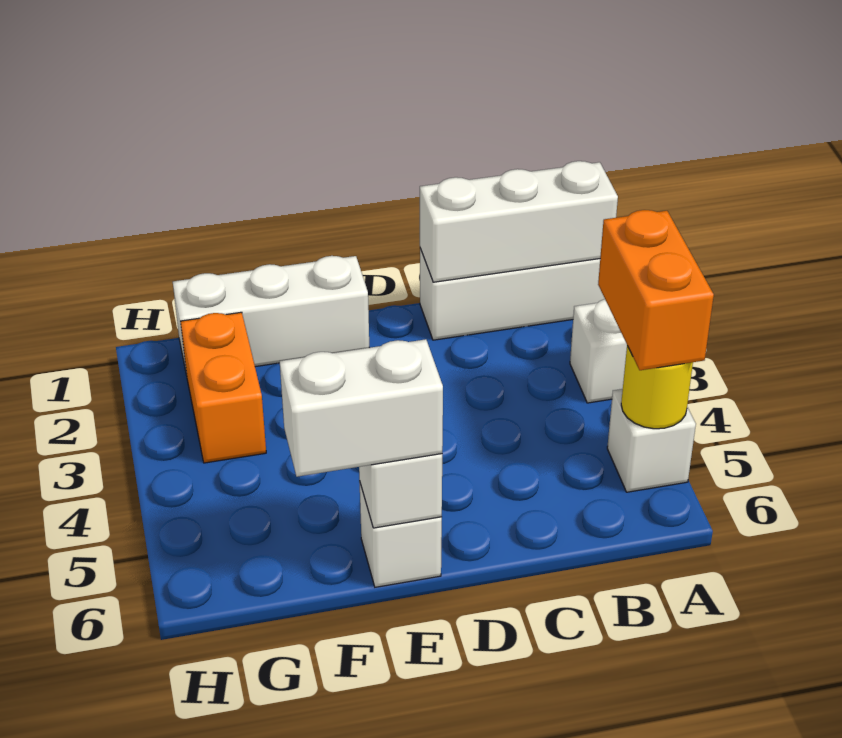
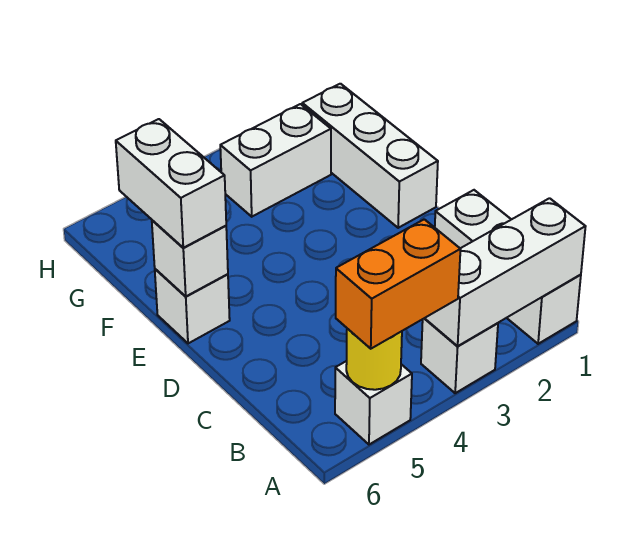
white 1x3 brick [420,161,618,282] -> white 1x3 brick turned to [424,198,586,346]
orange 1x2 brick [180,312,266,463] -> white 1x2 brick [220,104,331,217]

